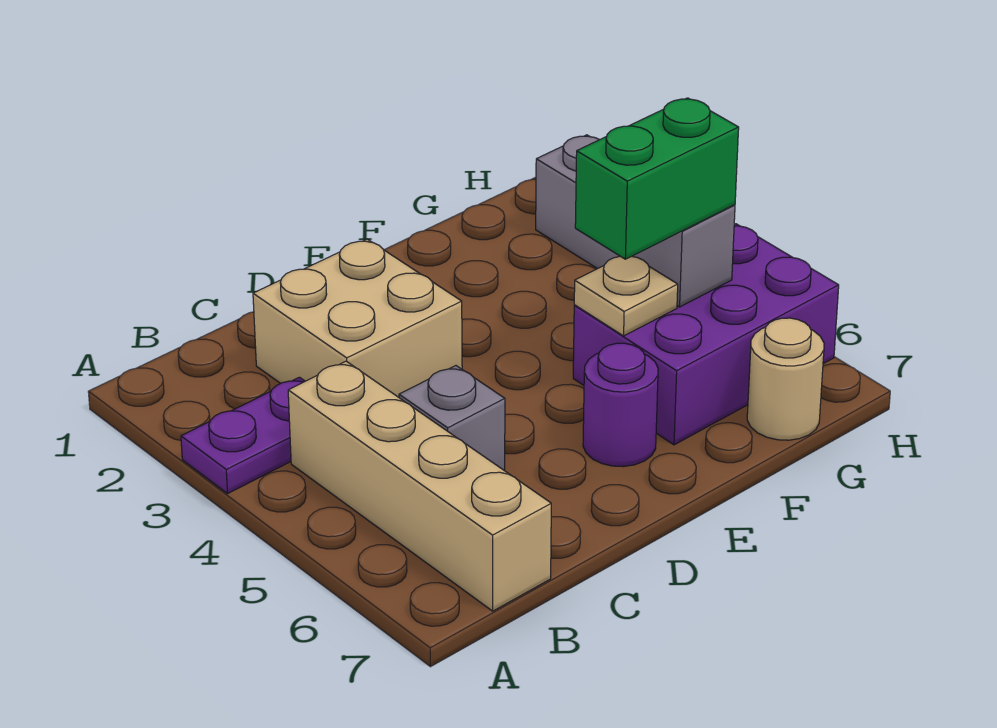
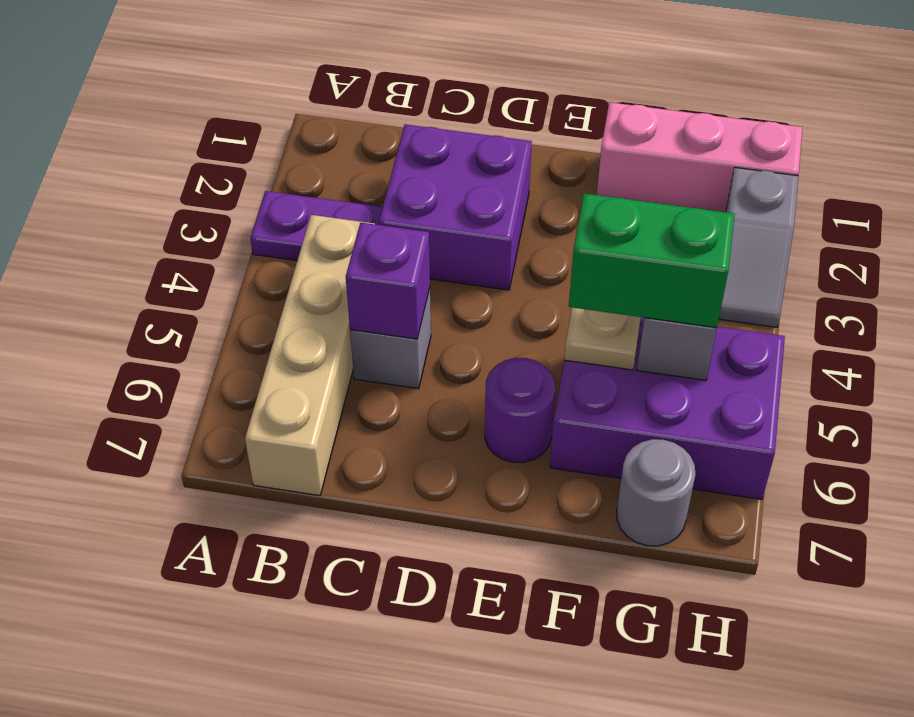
tan 2x2 brick [253,239,462,397] -> purple 2x2 brick [379,124,532,290]
none -> purple 1x1 brick [346,223,430,339]
none -> pink 1x3 brick [597,102,803,212]
tan 1x1 round brick [747,318,824,440] -> grey 1x1 round brick [617,439,695,546]

